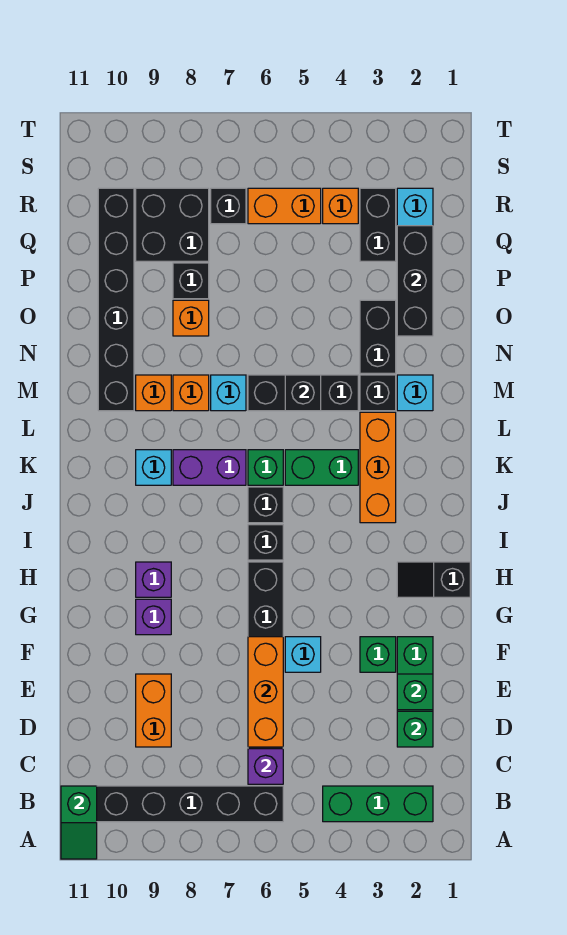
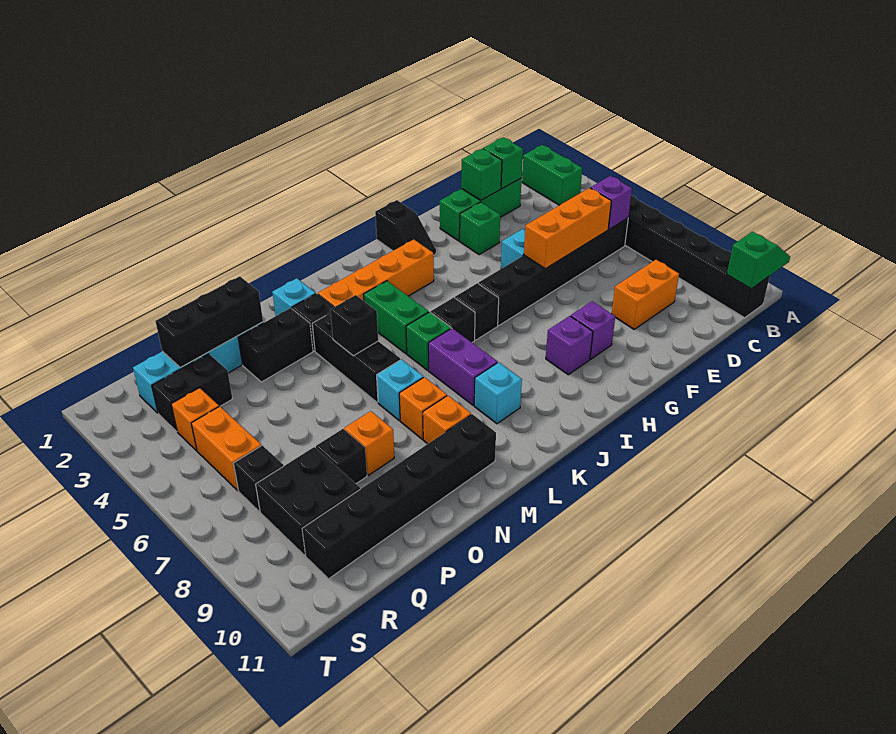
green 1x3 brick [323,786,433,822] -> green 1x2 brick [522,145,582,205]
orange 1x3 brick [360,412,396,523] -> orange 1x4 brick [318,239,434,307]

